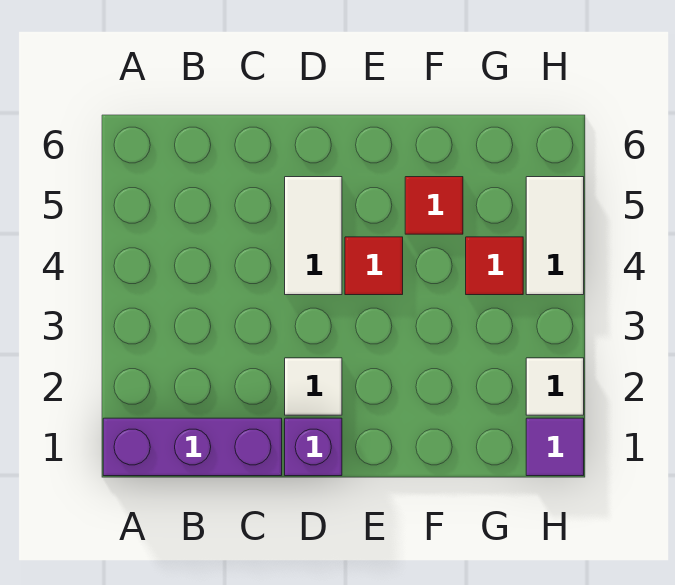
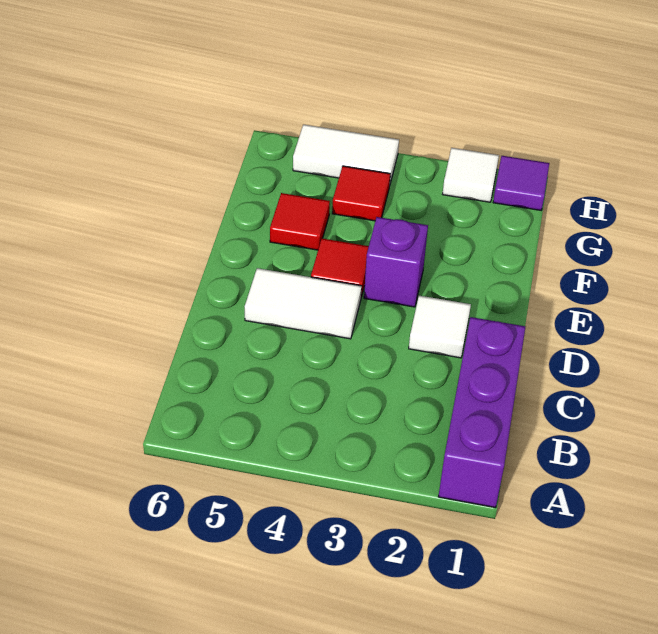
purple 1x1 brick [285,418,342,476] -> purple 1x1 brick moved to [364,217,428,307]

